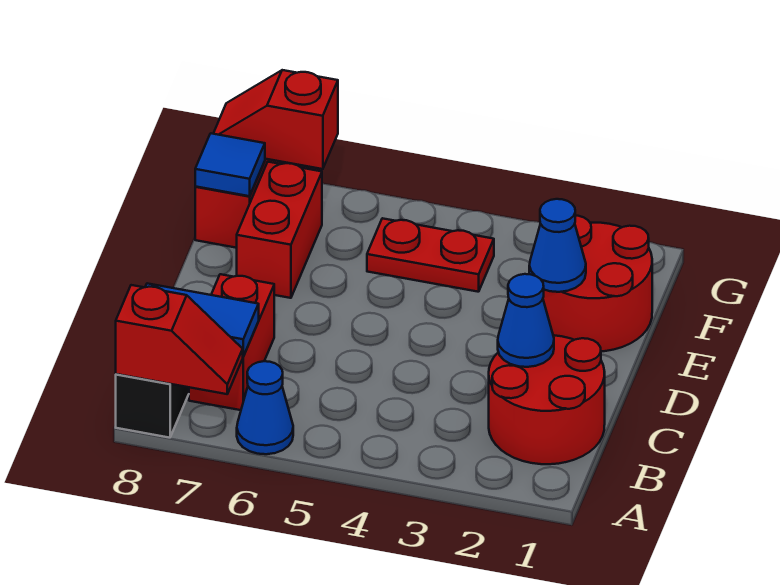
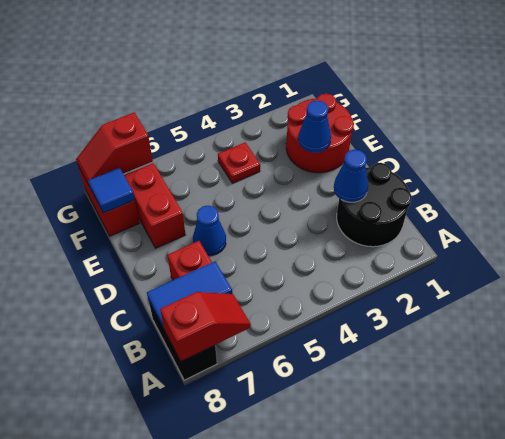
blue 1x1 cone [237,361,293,454] -> blue 1x1 cone moved to [193,205,226,256]
red 2x2 round brick [489,335,605,464] -> black 2x2 round brick [337,163,412,247]
red 1x2 plate [367,218,494,292] -> red 1x1 plate [218,142,260,183]

